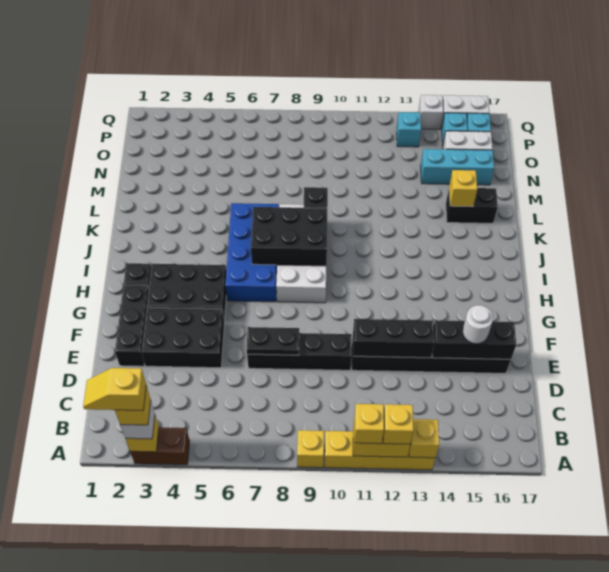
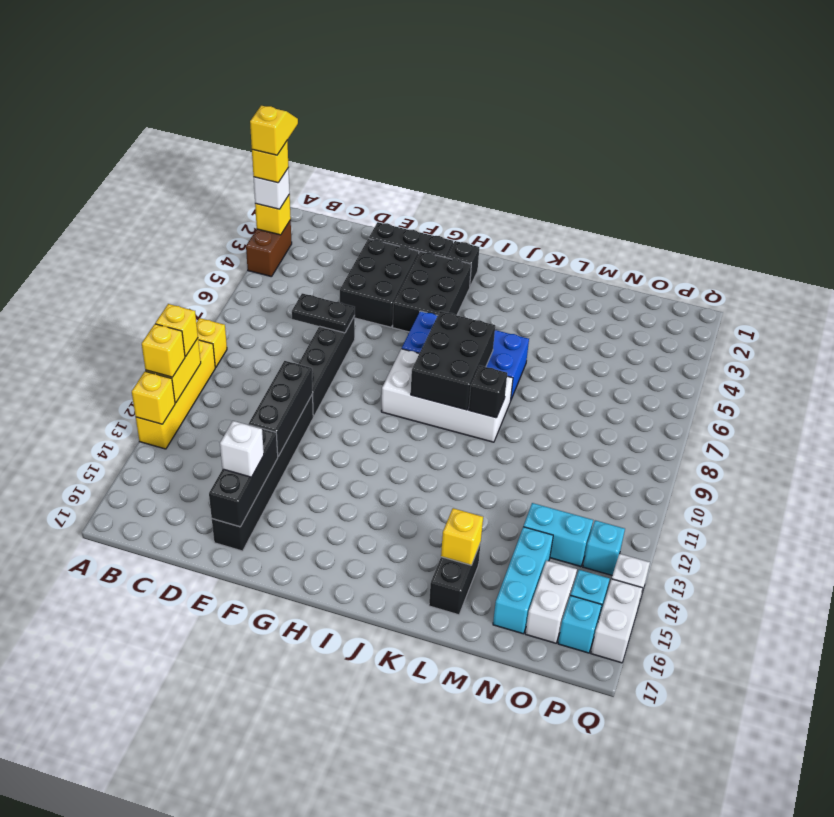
black 1x2 plate [247,327,299,355] -> black 1x2 plate turned to [292,293,355,333]
white 1x1 round brick [463,305,493,344] -> white 1x1 brick [220,421,264,477]
none -> cyan 1x2 brick [524,503,593,567]

